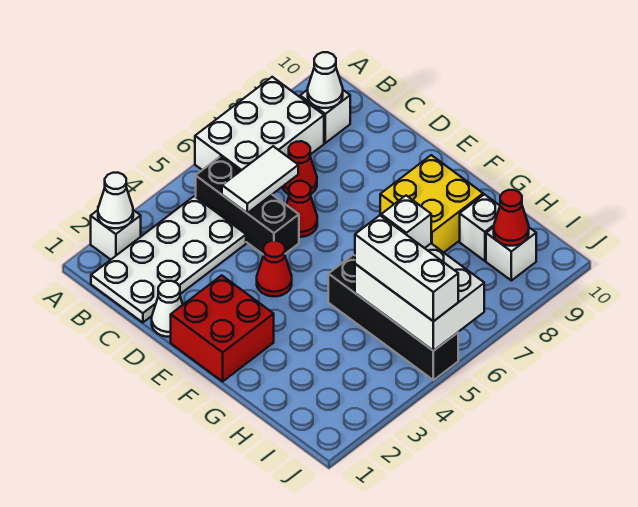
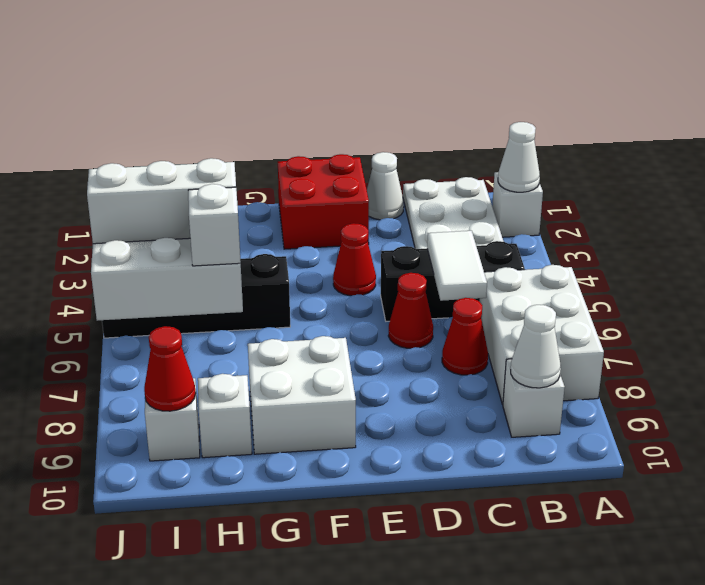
yellow 2x2 brick [380,155,483,252] -> white 2x2 brick [248,336,356,454]

